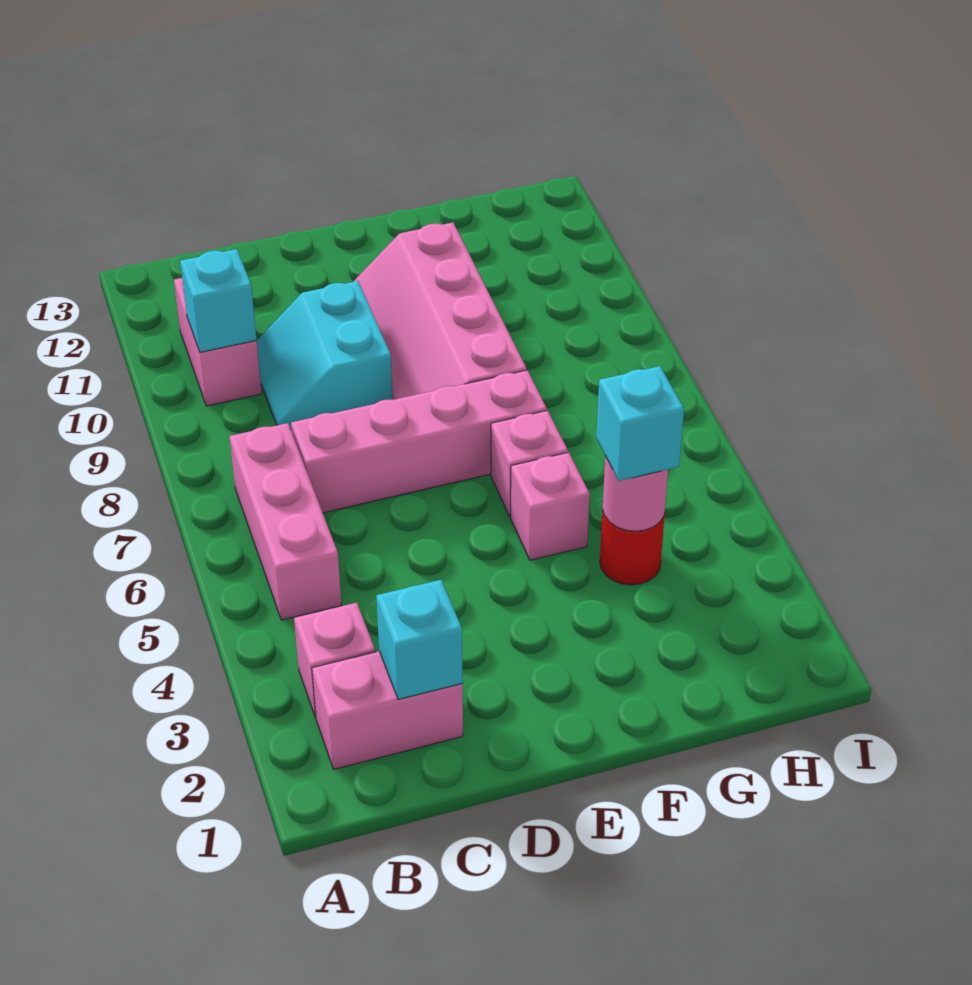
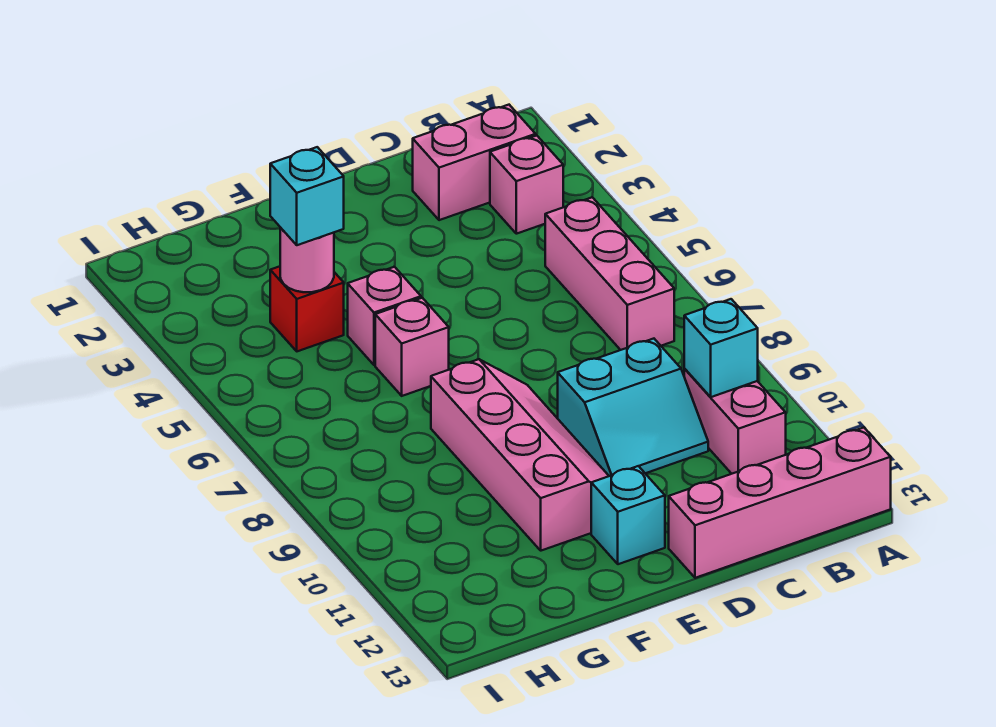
cyan 1x1 brick [376,580,463,699] -> cyan 1x1 brick moved to [591,466,665,564]
pink 1x4 brick [291,370,547,513] -> pink 1x4 brick moved to [669,428,891,578]
cyan 2x2 slope [257,281,393,430] -> cyan 2x2 slope turned to [558,339,708,476]
red 1x1 round brick [600,510,665,585] -> red 1x1 brick [270,266,344,351]

